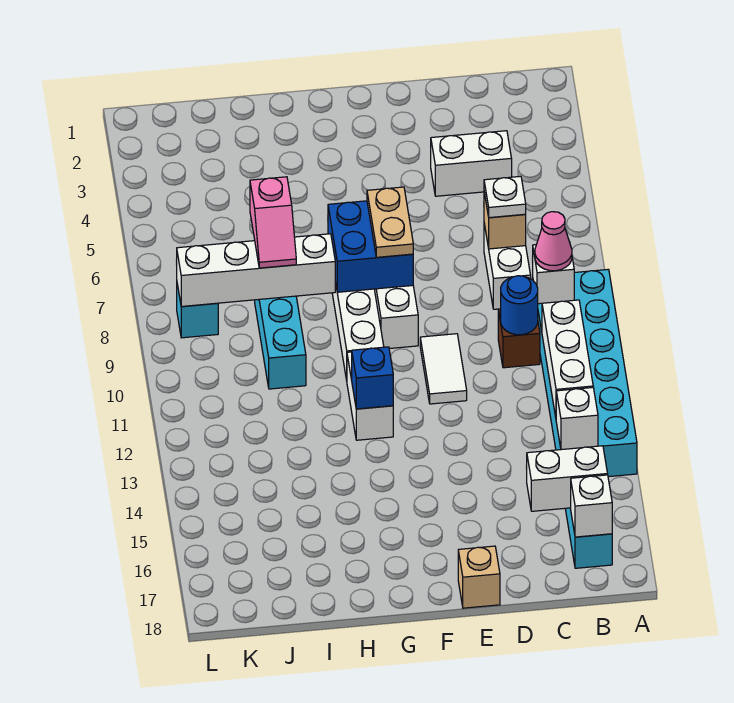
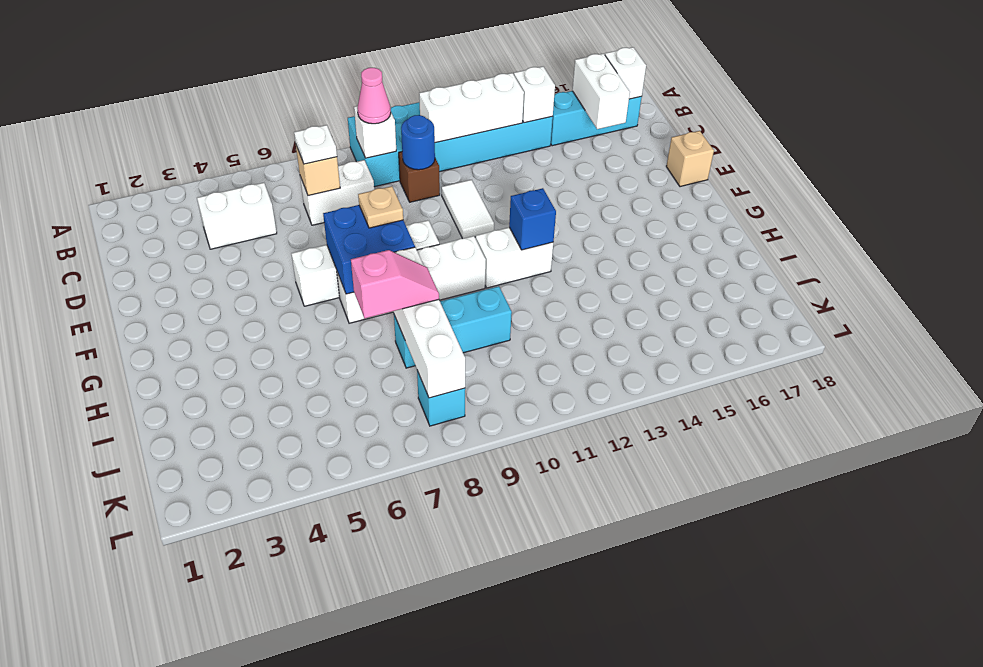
white 1x2 brick [431,131,512,196] -> white 1x2 brick turned to [197,183,277,249]
white 1x2 tile [420,334,467,404] -> white 1x2 tile turned to [442,180,494,239]
tan 1x2 plate [367,187,413,257] -> tan 1x1 plate [358,186,403,228]

